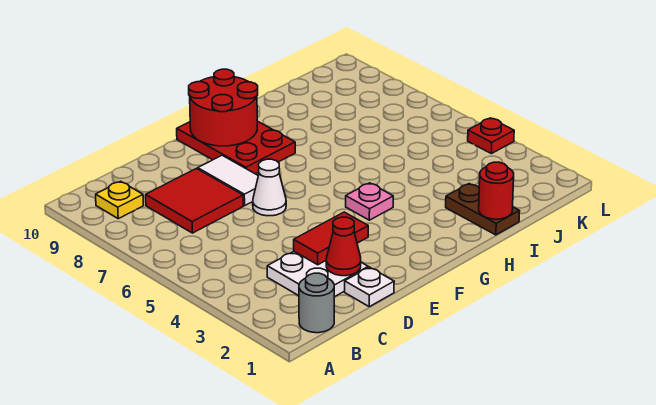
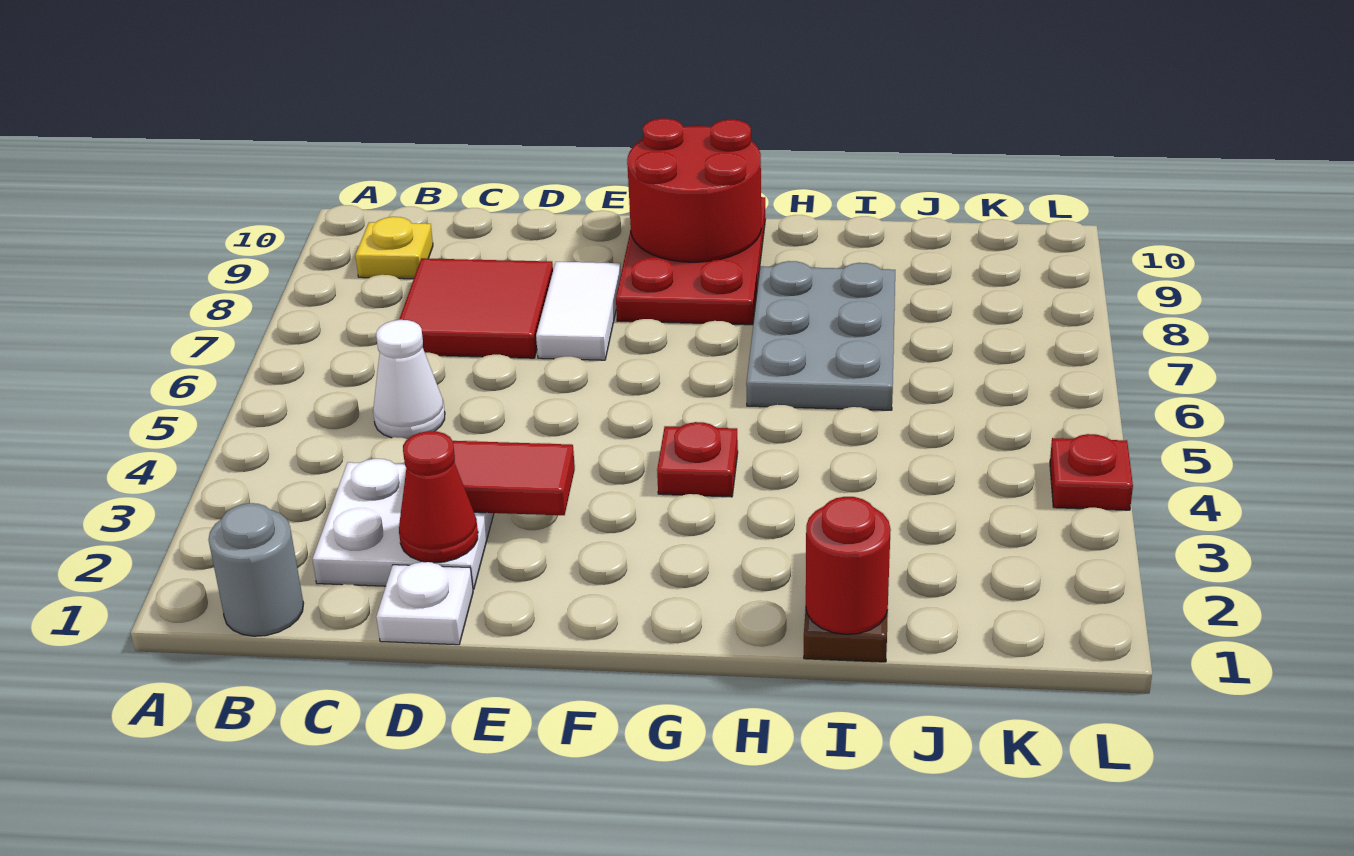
white 1x1 cone [253,159,286,216] -> white 1x1 cone moved to [373,320,445,439]
pink 1x1 plate [346,183,393,220] -> red 1x1 plate [657,422,738,497]
none -> grey 2x3 plate [746,261,895,410]

